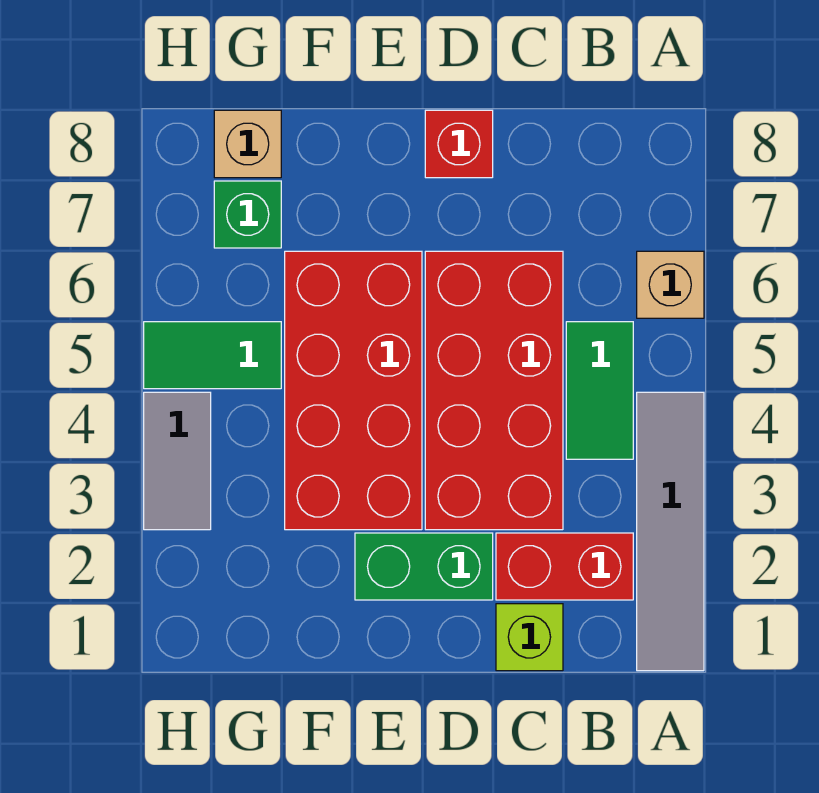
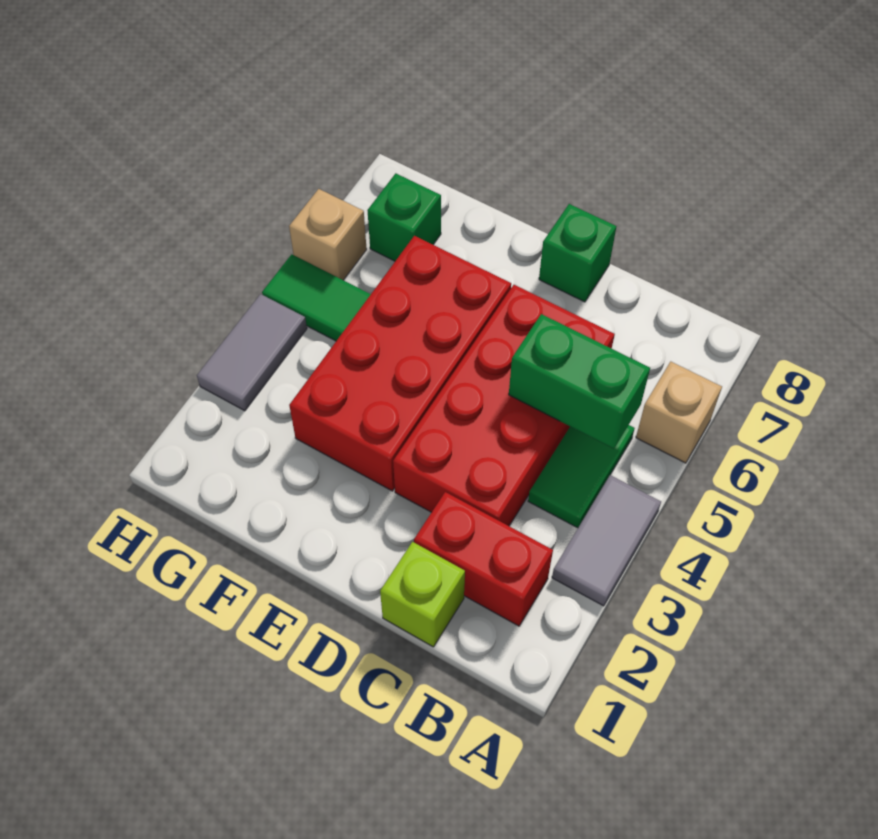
grey 1x4 tile [637,392,704,671] -> grey 1x2 tile [552,475,661,606]
green 1x2 brick [355,533,493,600] -> green 1x2 brick moved to [509,314,650,449]
red 1x1 brick [425,110,493,178] -> green 1x1 brick [539,204,616,302]
tan 1x1 brick [214,110,281,178] -> tan 1x1 brick moved to [289,189,367,280]

